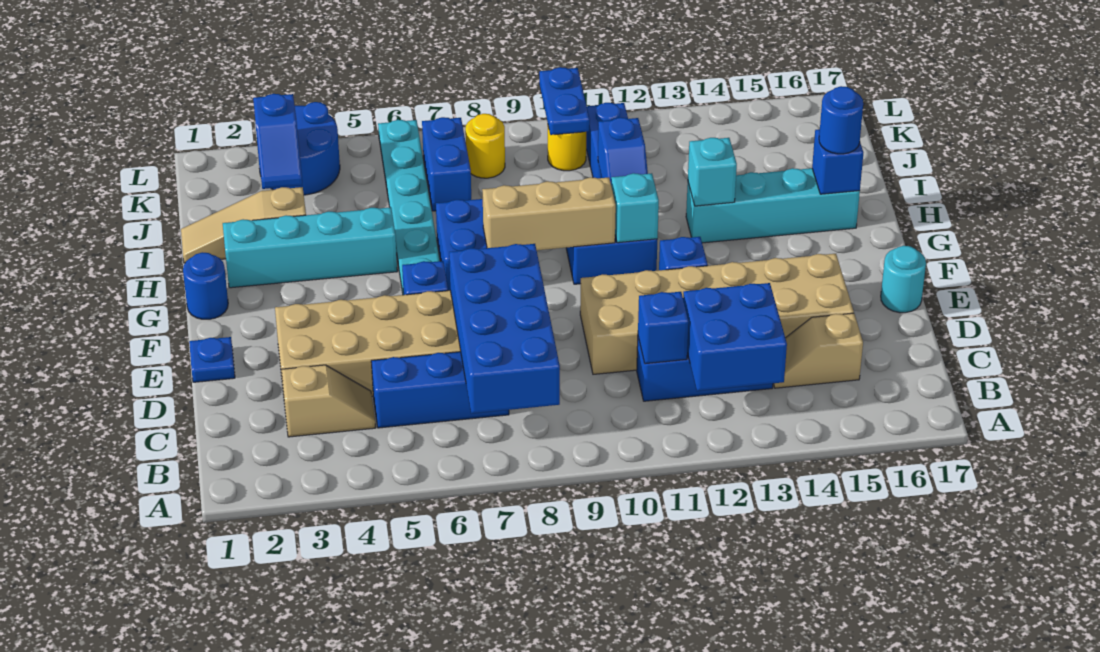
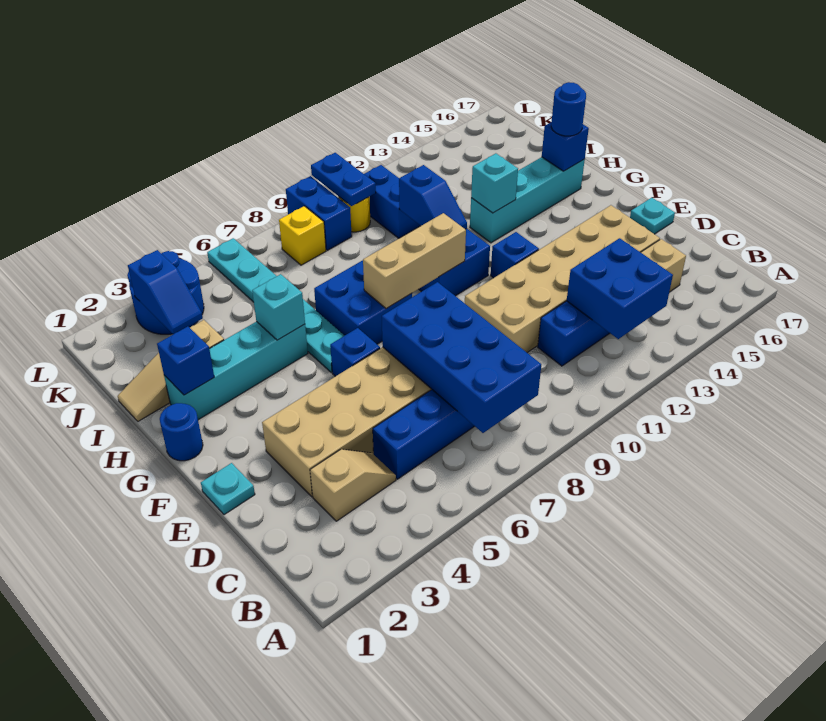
blue 1x1 brick [638,292,689,364] -> blue 1x1 brick moved to [157,326,214,395]
blue 1x1 plate [189,337,235,382] -> cyan 1x1 plate [201,463,255,515]
cyan 1x1 round brick [881,246,926,313] -> cyan 1x1 plate [630,198,675,234]
cyan 1x1 brick [611,173,659,243] -> cyan 1x1 brick moved to [252,274,305,340]
blue 1x2 brick [422,117,471,211] -> blue 1x2 brick moved to [286,176,352,250]
yellow 1x1 round brick [465,114,505,178] -> yellow 1x1 brick [279,206,326,265]

